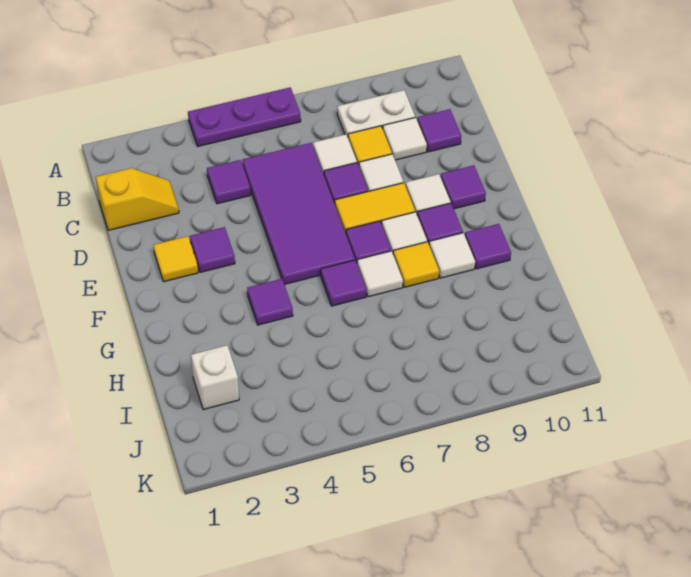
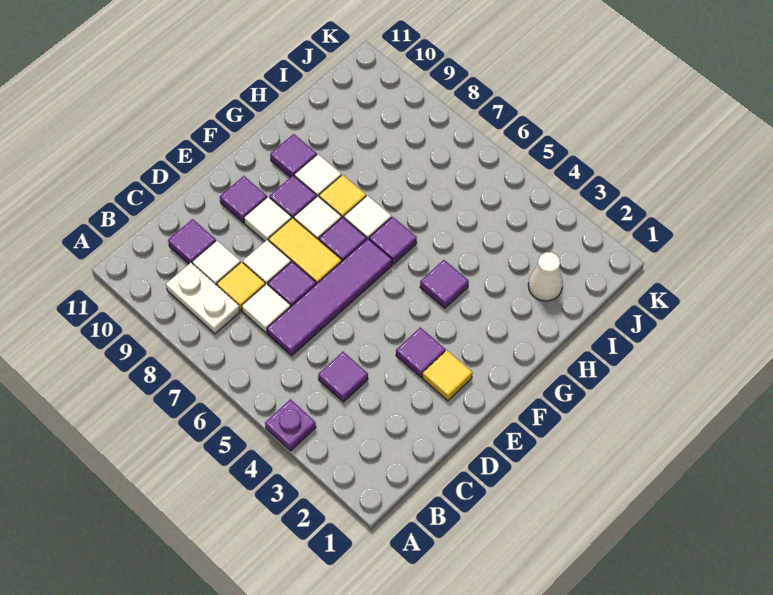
purple 1x3 plate [188,87,301,146] -> purple 1x1 plate [265,399,316,451]
yellow 1x2 slope [96,168,179,230] -> none
purple 2x4 tile [243,143,355,284] -> purple 1x4 tile [267,239,392,356]
white 1x1 brick [191,345,239,410] -> white 1x1 cone [528,252,563,301]

